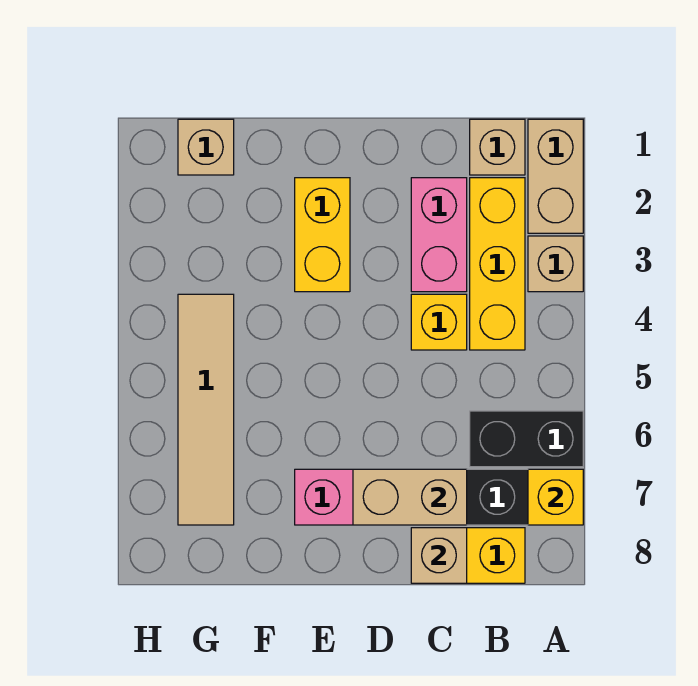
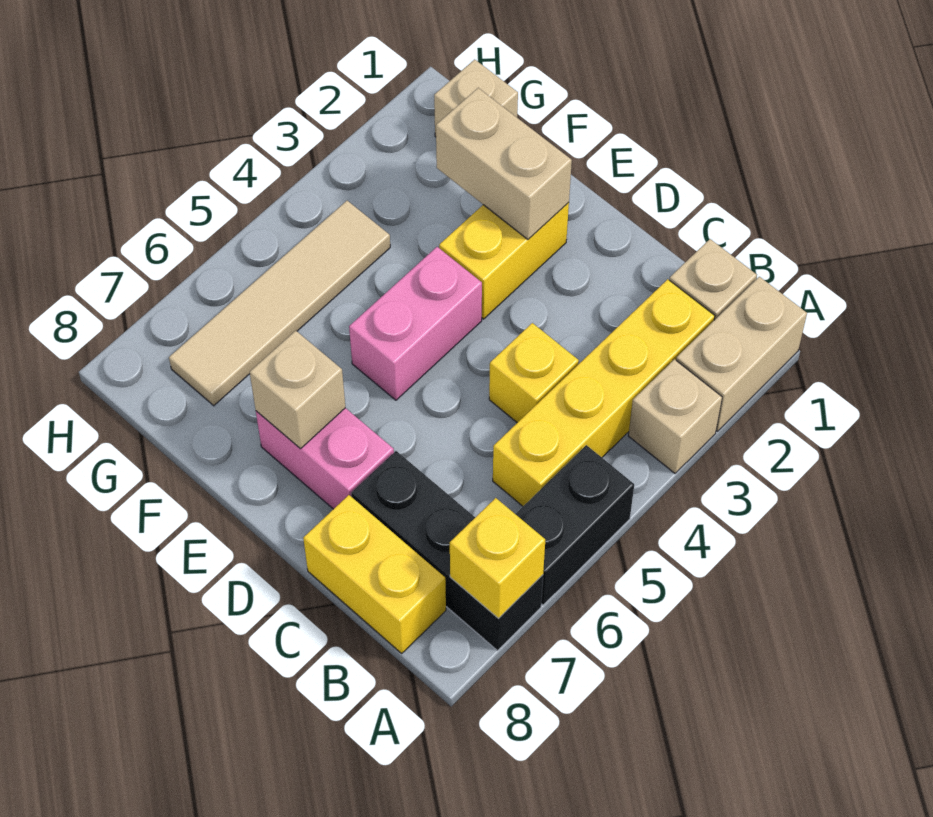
black 1x2 brick [470,411,583,467] -> black 1x2 brick turned to [516,445,634,605]
yellow 1x3 brick [470,178,525,350] -> yellow 1x4 brick [493,279,715,506]
pink 1x2 brick [411,178,467,292] -> pink 1x2 brick moved to [349,247,482,400]
tan 1x2 brick [353,469,467,525] -> tan 1x2 brick moved to [436,88,572,239]
tan 1x1 brick [411,528,467,583] -> tan 1x1 brick moved to [250,331,345,449]

